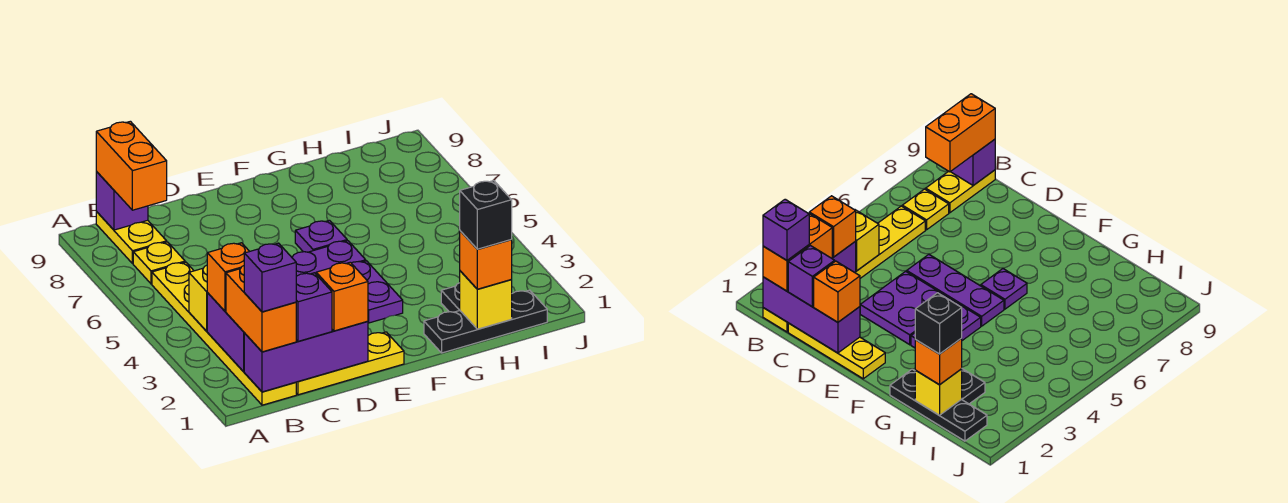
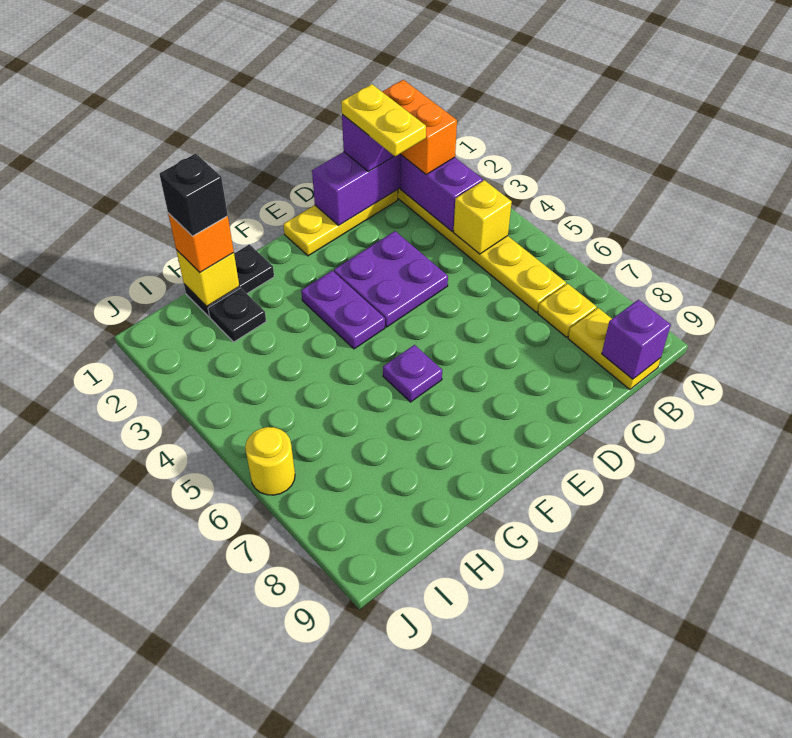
purple 1x1 brick [244,243,296,312] -> none
orange 1x1 brick [207,243,250,311] -> none
orange 1x2 brick [96,121,167,210] -> none
none -> yellow 1x2 plate [341,84,426,156]
orange 1x1 brick [316,262,368,331] -> none
purple 1x3 plate [292,241,366,276] -> none
black 1x3 plate [424,290,547,353] -> black 1x2 plate [184,244,274,317]
none -> yellow 1x1 round brick [245,427,295,495]

